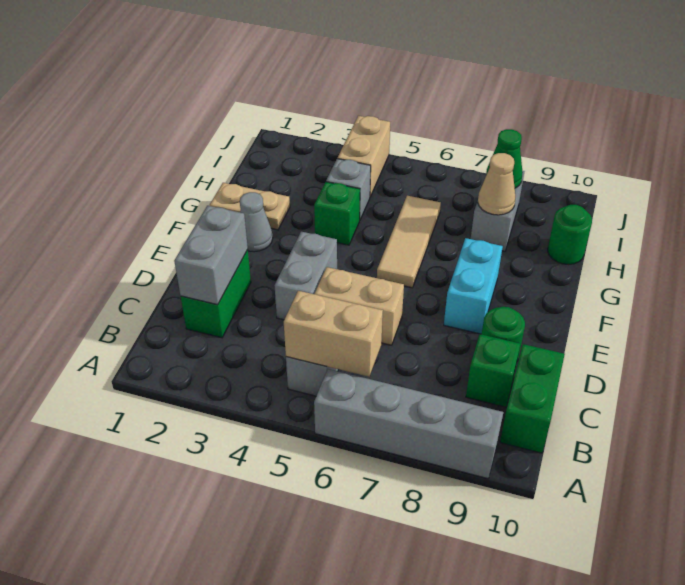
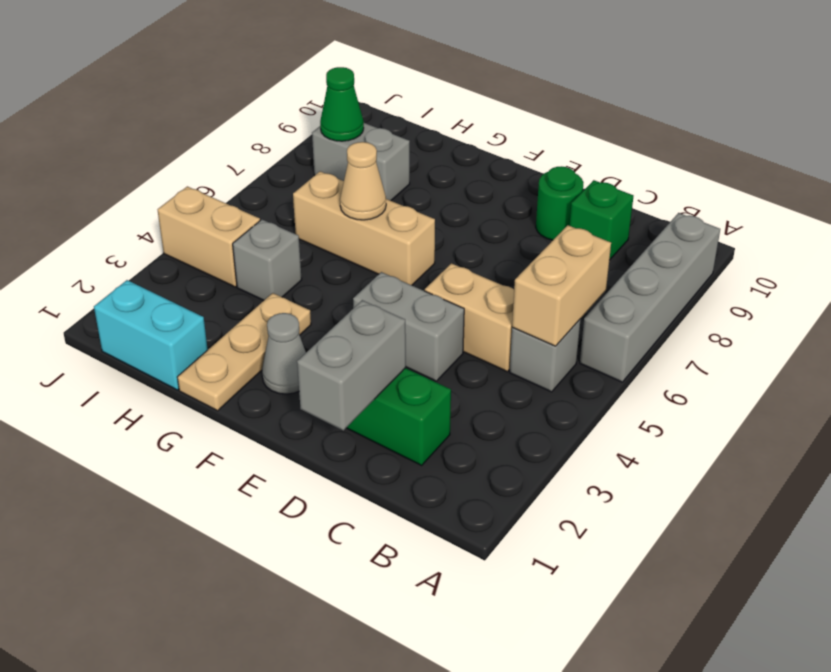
green 1x2 brick [500,344,565,453] -> none
grey 1x2 brick [174,206,248,305] -> grey 1x2 brick turned to [297,300,406,430]
tan 1x2 brick [315,267,404,345] -> tan 1x2 brick turned to [425,263,514,372]
cyan 1x2 brick [444,238,503,334] -> cyan 1x2 brick moved to [94,280,208,390]
tan 1x3 tile [377,196,441,288] -> tan 1x3 brick [293,171,435,285]
tan 1x2 plate [210,183,290,230] -> tan 1x3 plate [177,293,311,411]
green 1x1 brick [314,182,360,245] -> none
tan 1x1 cone [478,153,515,215] -> tan 1x1 cone moved to [340,142,386,220]
green 1x1 round brick [548,205,592,265] -> none

